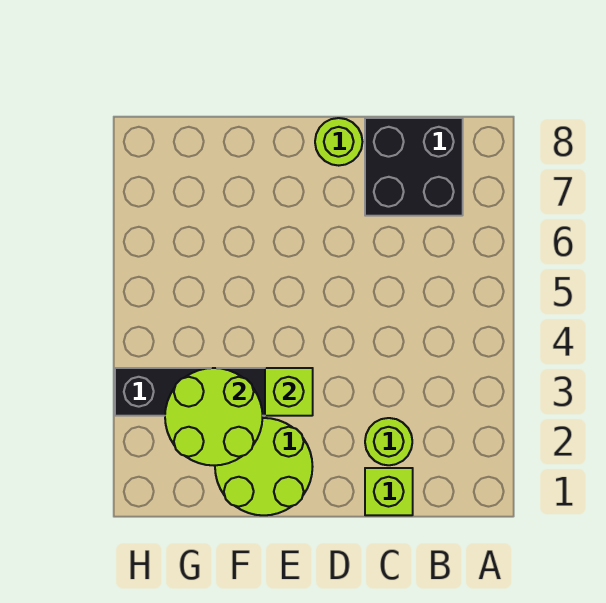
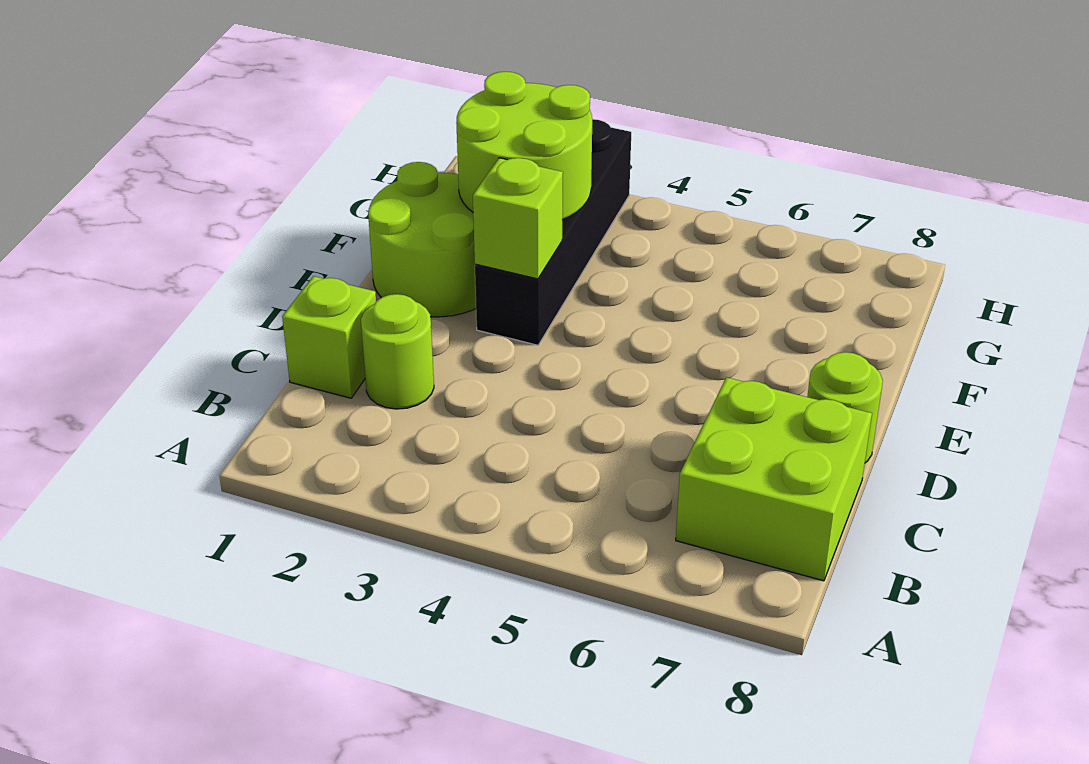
black 2x2 brick [365,118,463,216] -> lime 2x2 brick [676,377,872,581]

